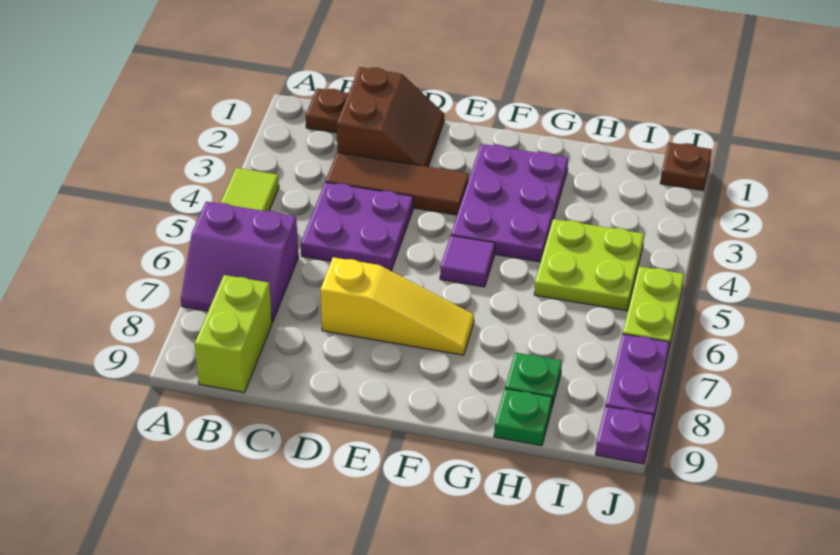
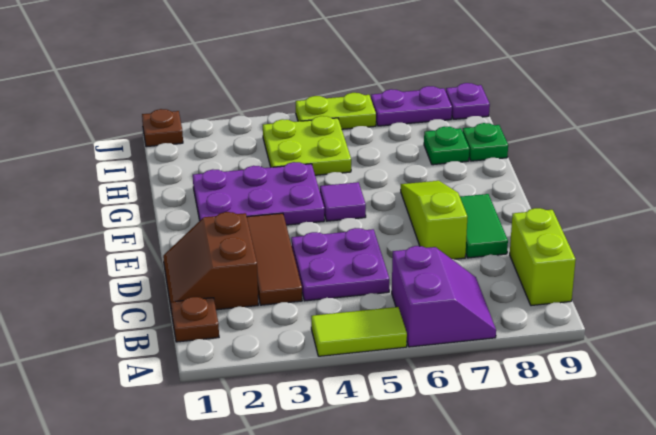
lime 1x2 brick [195,275,272,393] -> lime 1x2 brick turned to [510,208,576,306]
brown 2x2 slope [337,67,444,167] -> brown 2x2 slope turned to [163,212,258,313]
yellow 1x3 slope [320,257,474,355] -> lime 1x3 slope [401,181,468,259]
none -> green 1x2 tile [460,194,508,258]

